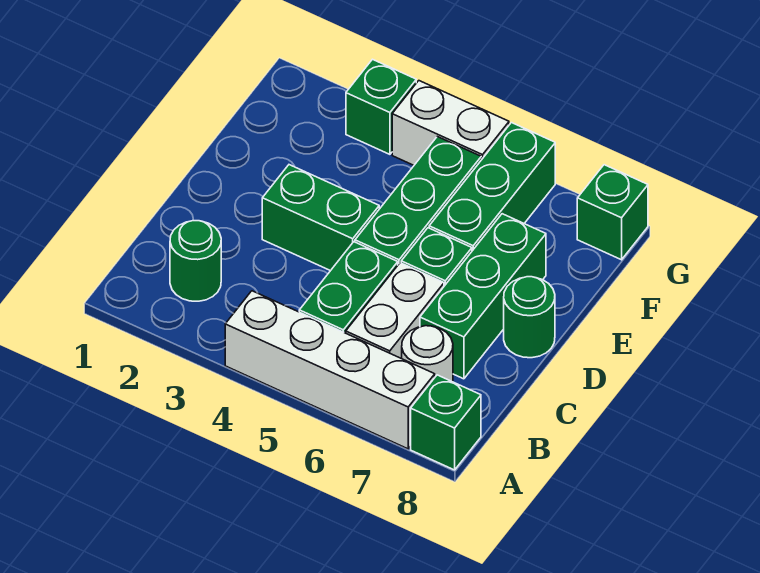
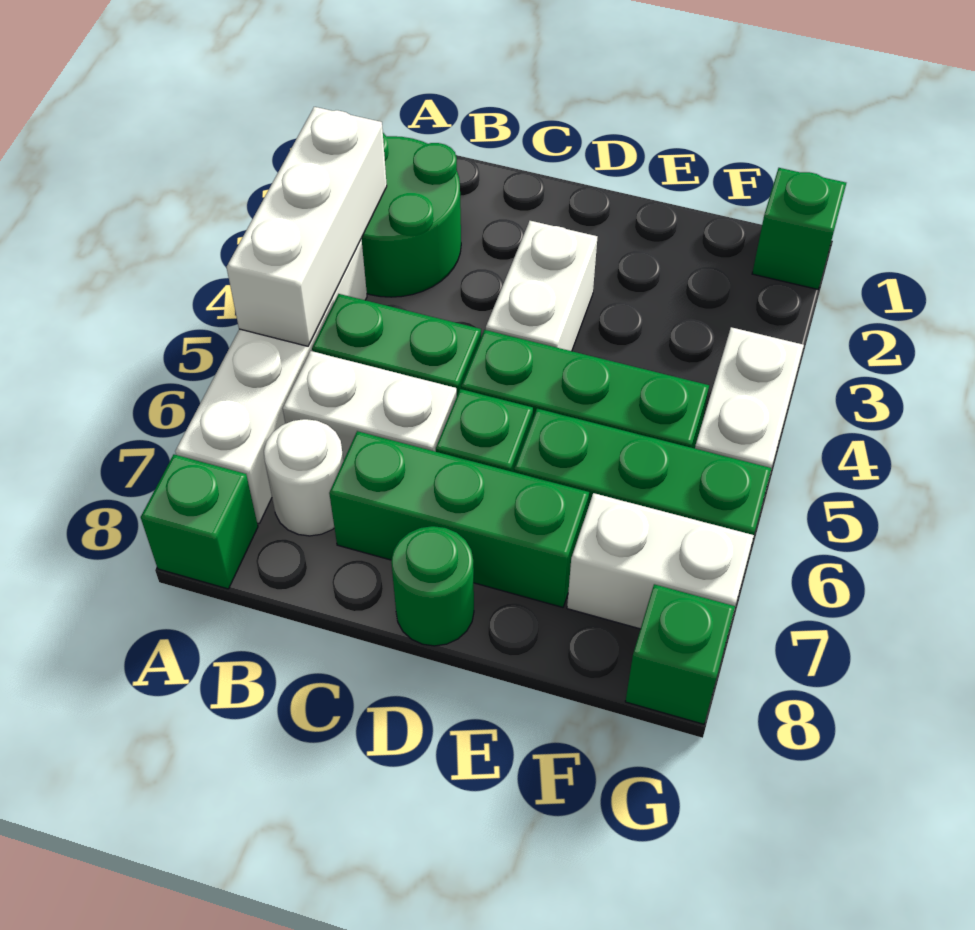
none -> white 1x3 brick [227,107,387,346]
green 1x1 round brick [170,221,221,301] -> green 2x2 round brick [361,133,461,297]
green 1x2 brick [262,165,379,271] -> white 1x2 brick [486,221,597,351]
none -> white 1x2 brick [567,493,754,629]
green 1x1 brick [346,59,416,154] -> green 1x1 brick moved to [752,168,846,289]

